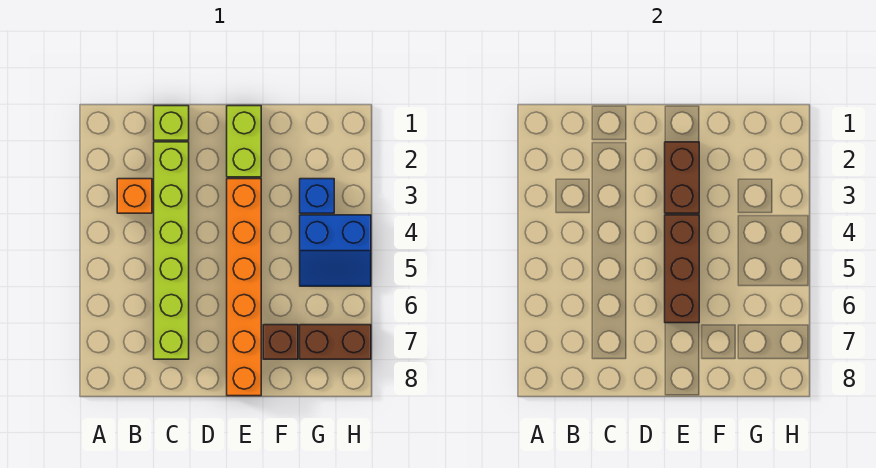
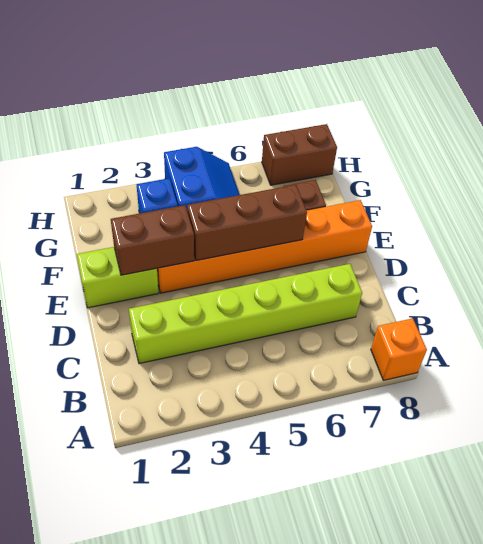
orange 1x1 brick [117,179,152,213] -> orange 1x1 brick moved to [371,318,427,380]
lime 1x1 brick [154,106,189,140] -> none
brown 1x2 brick [300,325,371,359] -> brown 1x2 brick turned to [262,124,337,185]

